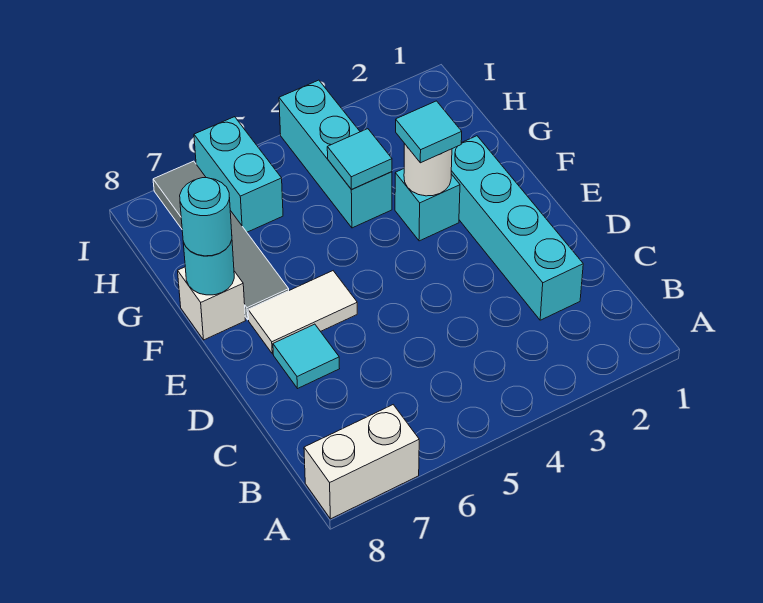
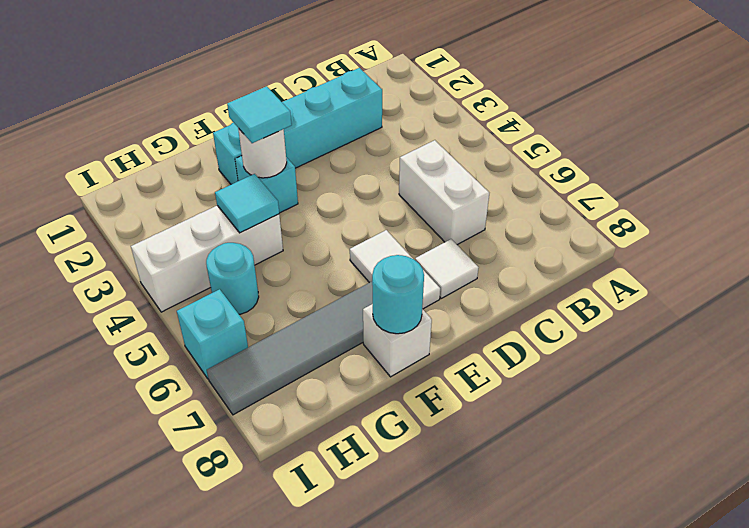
white 1x2 brick [304,405,419,519] -> white 1x2 brick moved to [399,140,489,245]
cyan 1x1 tile [273,324,340,389] -> white 1x1 tile [415,239,479,298]
cyan 1x1 round brick [180,178,232,256] -> cyan 1x1 round brick moved to [206,243,259,314]
cyan 1x3 brick [279,80,392,228] -> white 1x3 brick [131,206,283,312]
cyan 1x2 brick [194,117,283,232] -> cyan 1x1 brick [177,289,248,379]

